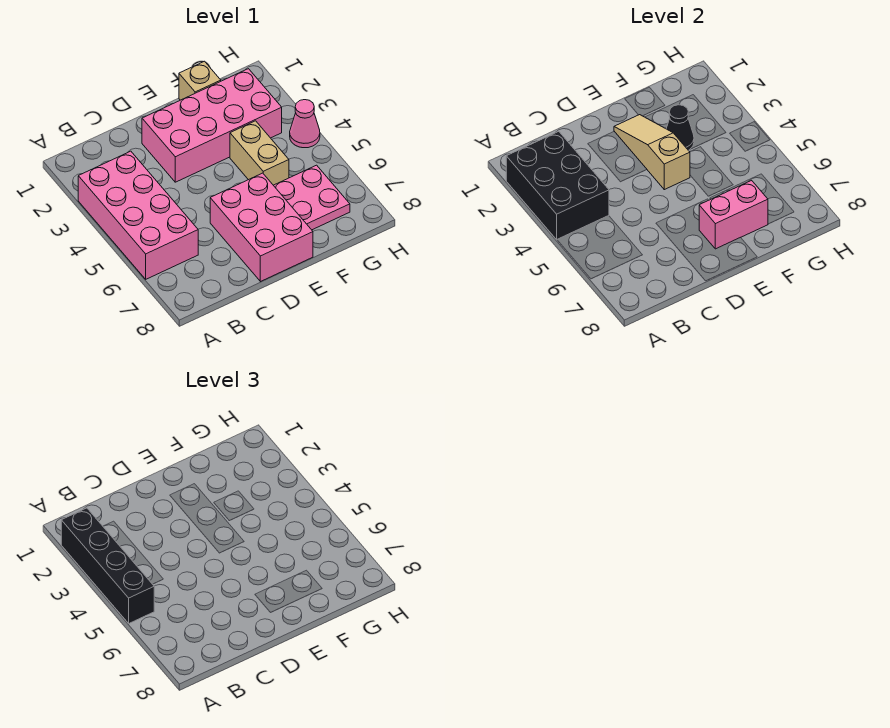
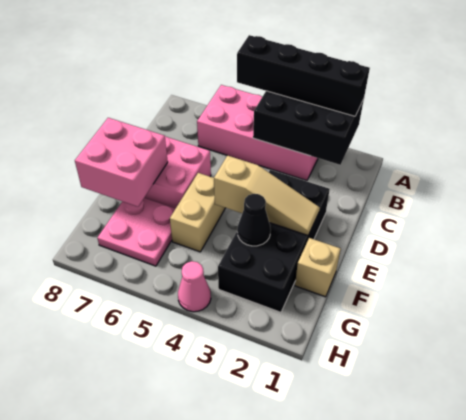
pink 2x4 brick [142,69,282,182] -> black 2x4 brick [218,170,330,312]
pink 1x2 brick [699,180,768,249] -> pink 2x2 brick [75,118,168,207]
tan 1x2 brick [230,121,289,185] -> tan 1x2 brick turned to [170,173,225,252]

